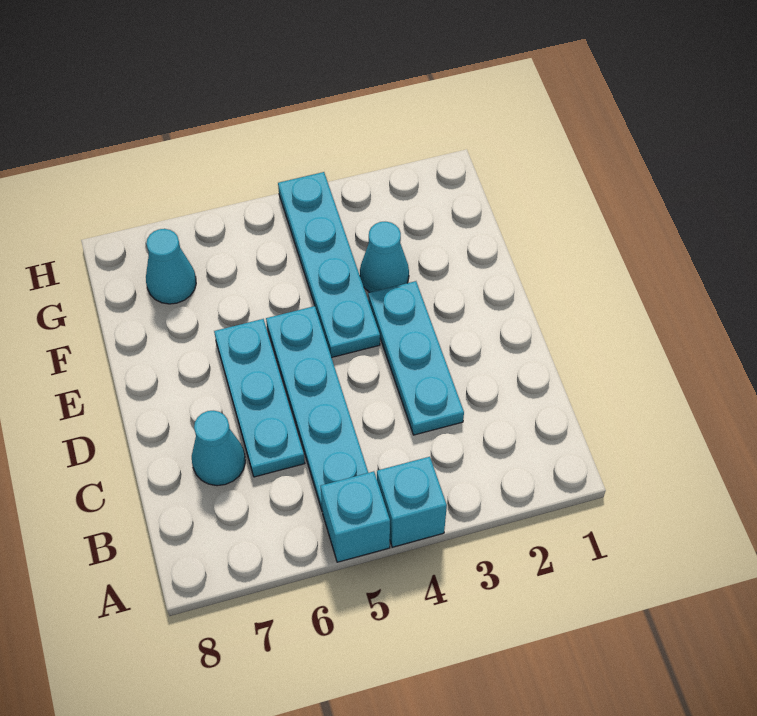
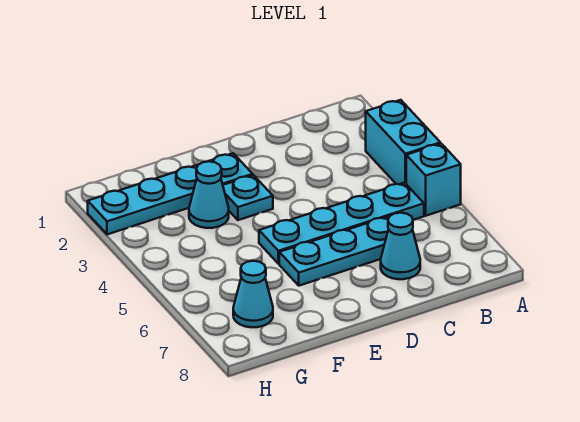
cyan 1x1 brick [377,457,447,547] -> cyan 1x2 brick [366,100,440,184]
cyan 1x3 plate [368,281,464,435] -> cyan 1x1 plate [223,175,273,220]
cyan 1x4 plate [278,172,380,357] -> cyan 1x4 plate moved to [88,153,253,234]

